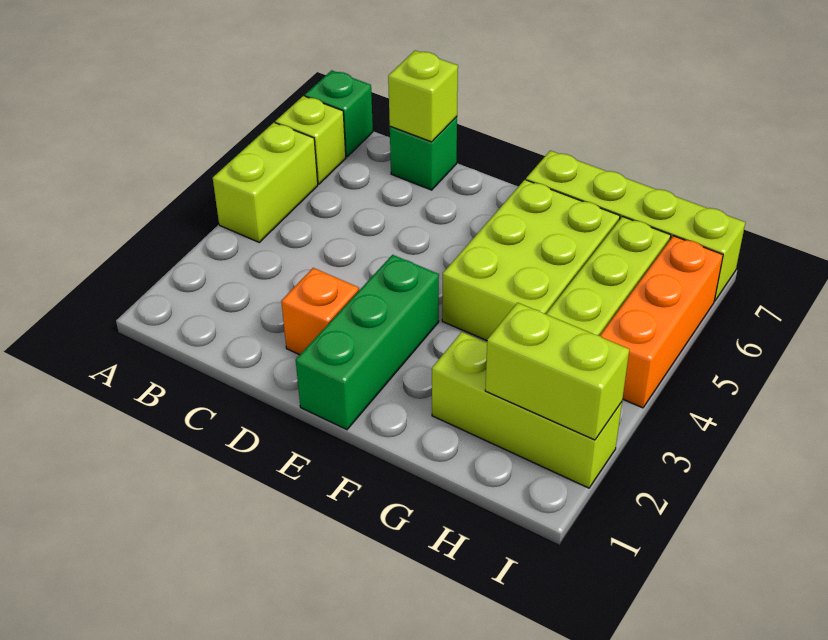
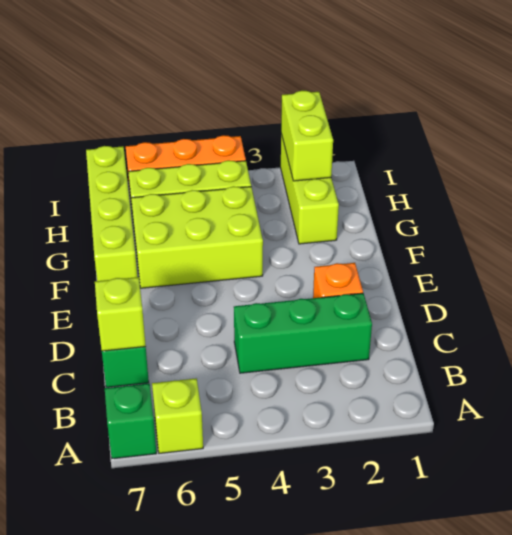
lime 1x2 brick [213,123,318,242] -> none
green 1x3 brick [296,255,439,430] -> green 1x3 brick moved to [234,293,372,373]

